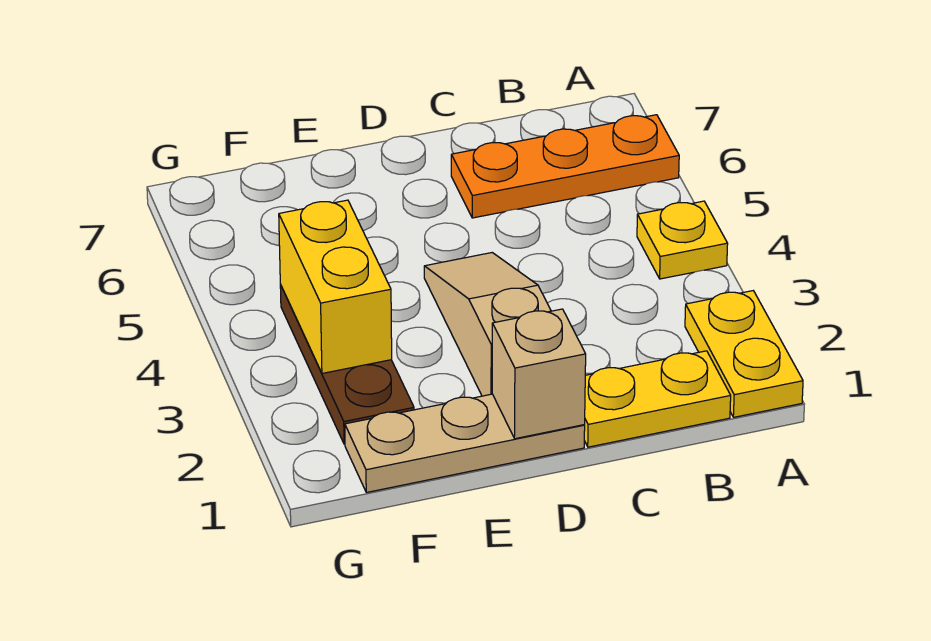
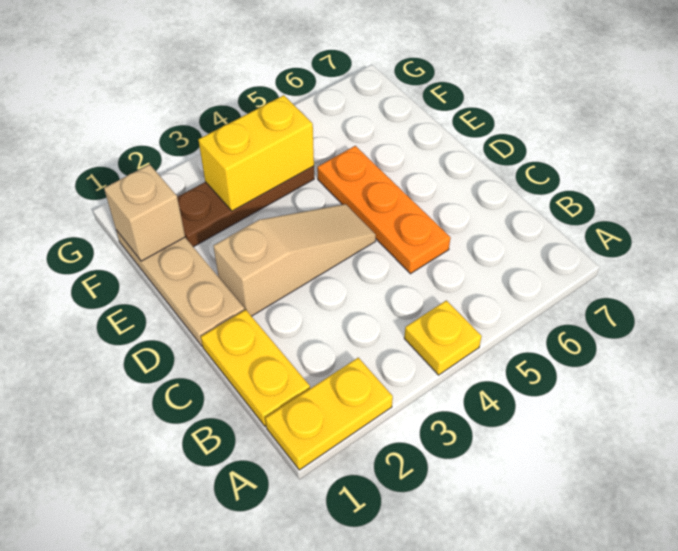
orange 1x3 plate [451,115,679,218] -> orange 1x3 plate moved to [317,146,450,274]
tan 1x1 brick [492,309,586,439] -> tan 1x1 brick moved to [104,164,185,261]

